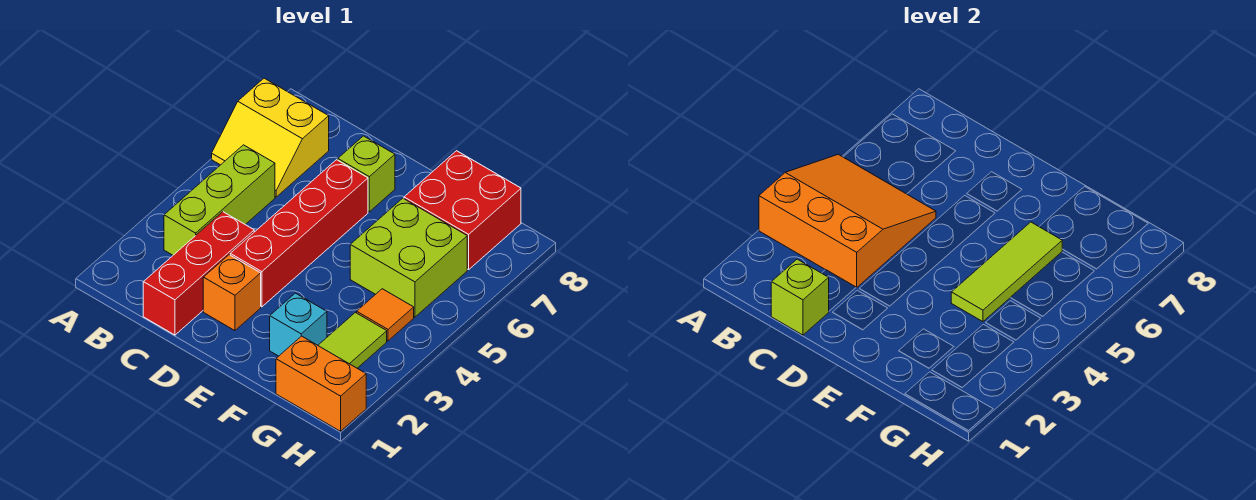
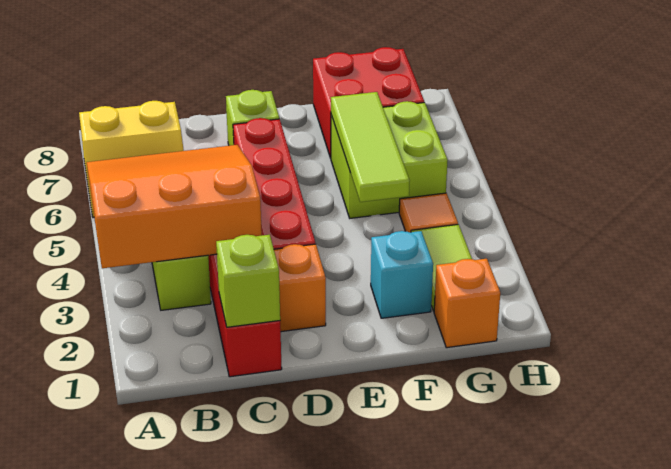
orange 1x2 brick [276,336,366,431] -> orange 1x1 brick [434,259,500,348]

